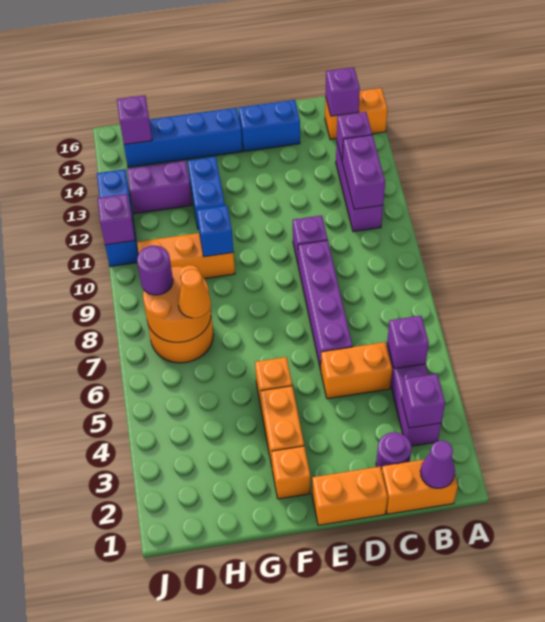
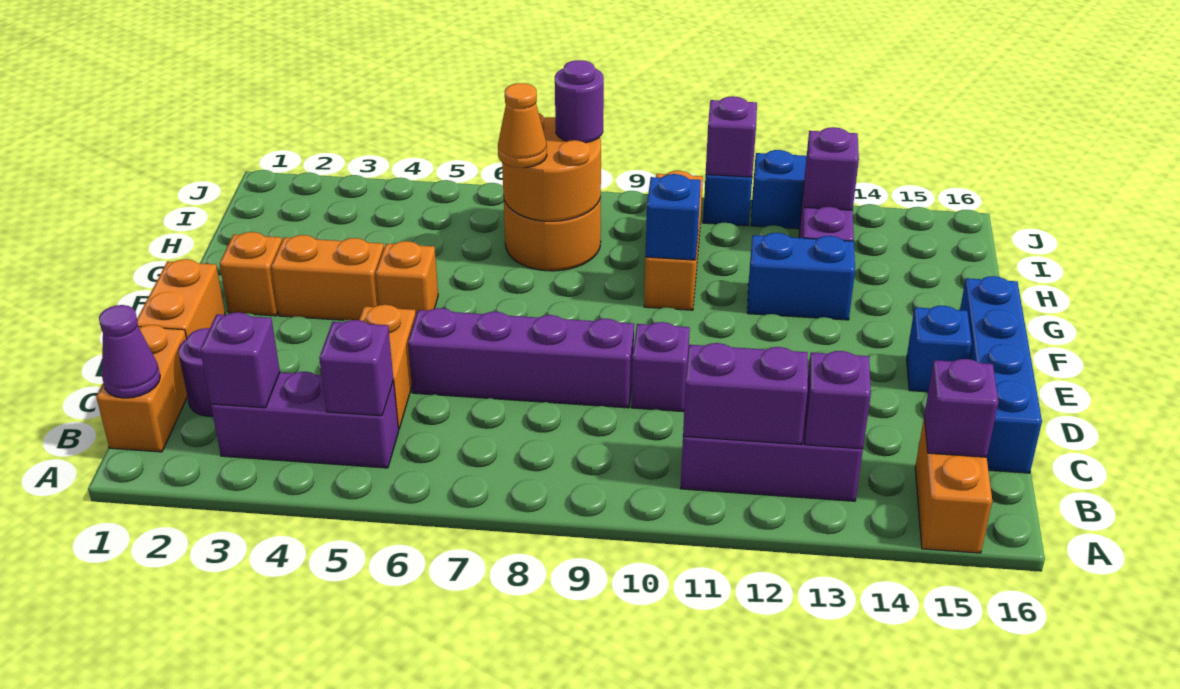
blue 1x2 brick [239,100,300,151] -> blue 1x1 brick [907,306,972,392]
blue 1x4 brick [124,108,242,167] -> blue 1x4 brick moved to [960,276,1042,473]
purple 1x1 brick [117,95,152,145] -> purple 1x1 brick moved to [804,127,859,210]

